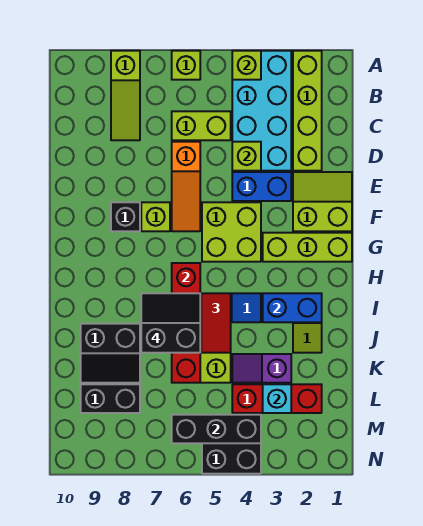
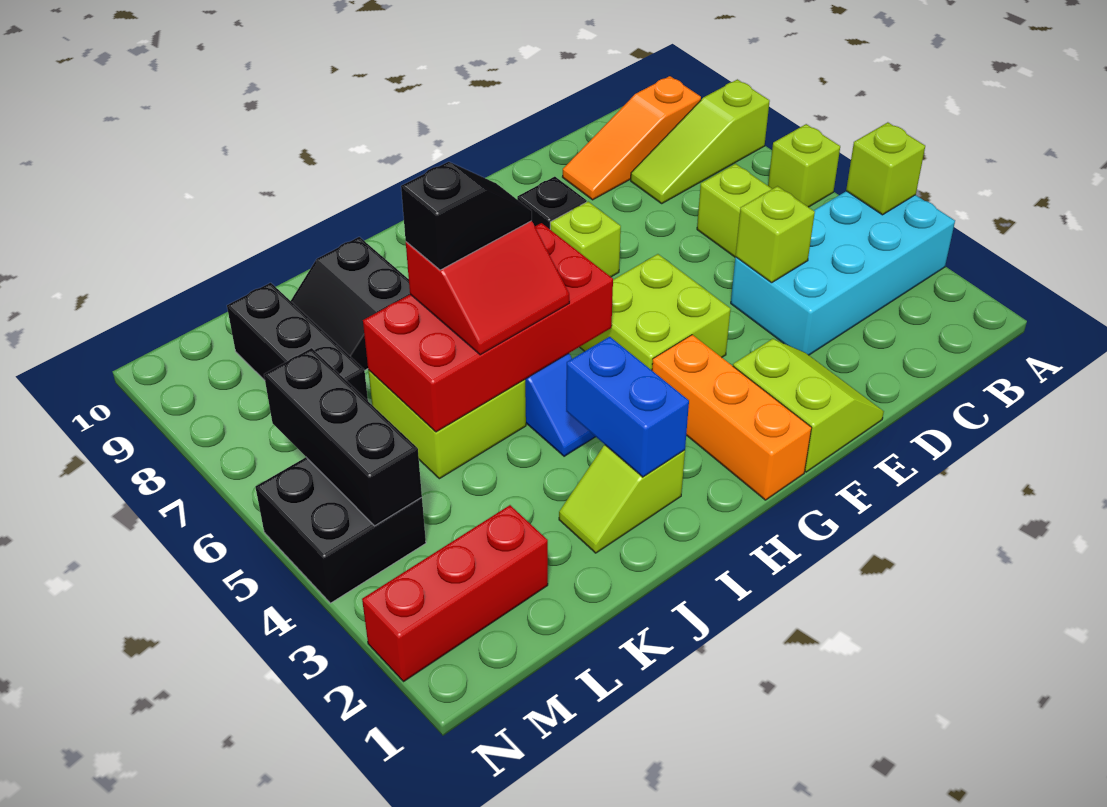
lime 1x4 brick [293,51,322,171] -> none
orange 1x3 slope [172,142,200,231] -> orange 1x3 slope moved to [563,76,701,200]
blue 1x2 brick [232,172,291,201] -> none
lime 1x3 brick [263,233,352,262] -> orange 1x3 brick [652,335,811,500]
red 1x4 brick [172,263,200,383] -> red 2x4 brick [363,223,613,432]
black 2x2 slope [141,293,200,353] -> black 1x2 slope [401,162,532,270]
purple 1x2 slope [232,354,291,383] -> none
red 1x3 brick [232,384,322,413] -> red 1x3 brick turned to [362,505,548,681]
cyan 1x1 brick [263,384,291,413] -> none
black 1x2 brick [81,384,140,413] -> black 1x3 brick [227,283,368,401]

